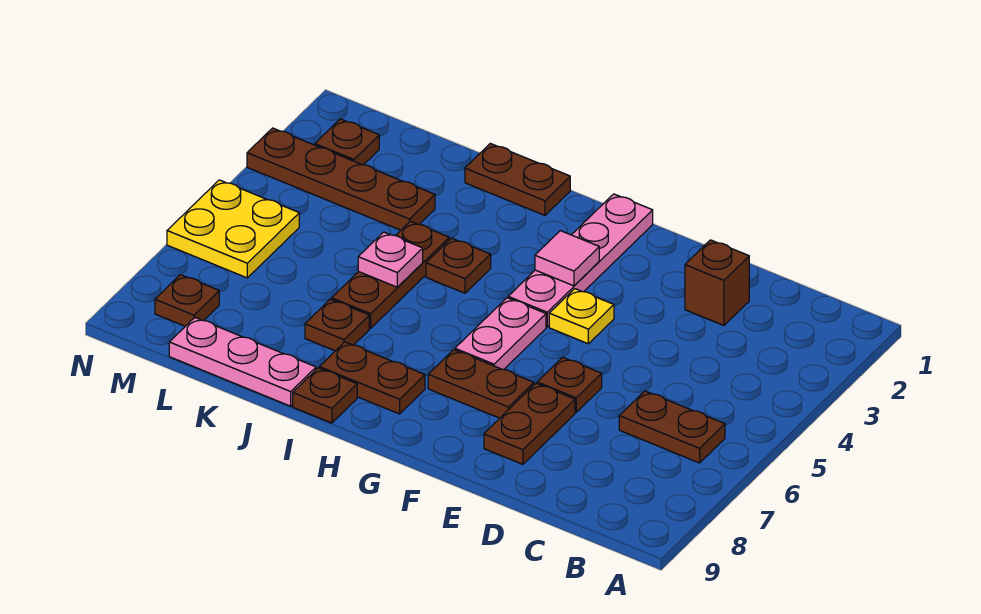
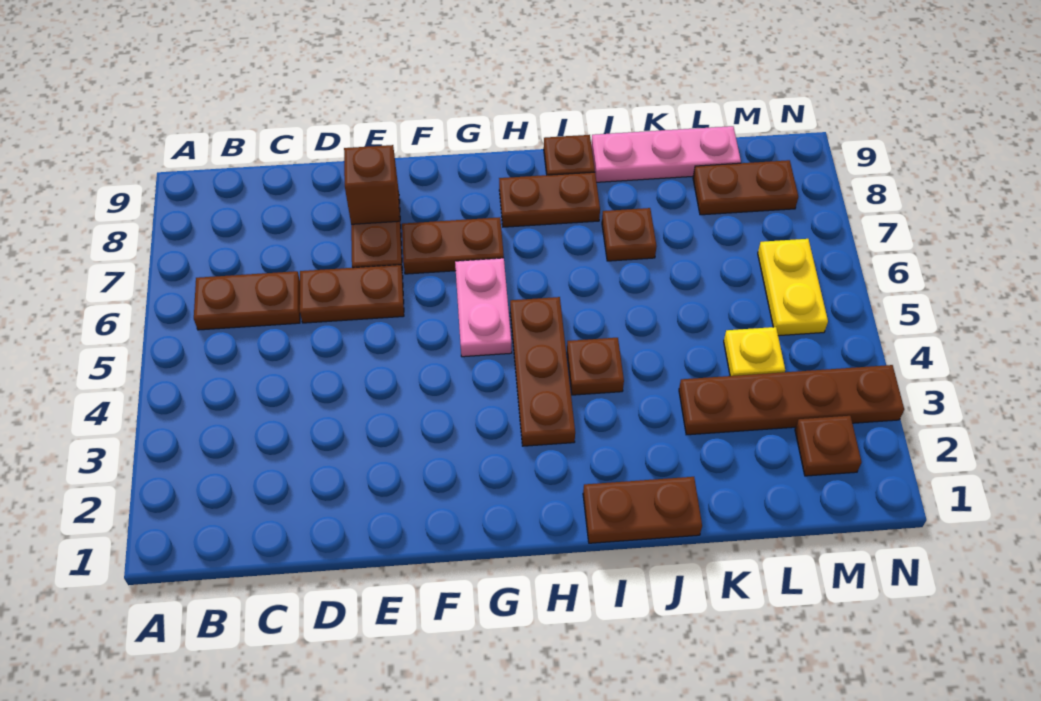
brown 1x1 brick [685,240,749,325] -> brown 1x1 brick moved to [344,145,399,224]
brown 1x1 plate [537,357,602,412] -> brown 1x2 plate [300,265,404,323]
yellow 1x1 plate [549,289,614,344] -> yellow 1x1 plate moved to [724,327,785,376]
pink 1x4 plate [508,194,653,327] -> none
pink 1x1 tile [535,231,599,286] -> none
brown 1x3 plate [332,221,449,328] -> brown 1x3 plate moved to [510,297,575,446]
pink 1x1 plate [358,232,423,287] -> none
yellow 2x2 plate [167,180,299,278] -> yellow 1x2 plate [758,239,828,336]
brown 1x1 plate [155,275,219,326] -> brown 1x2 plate [693,160,798,215]

